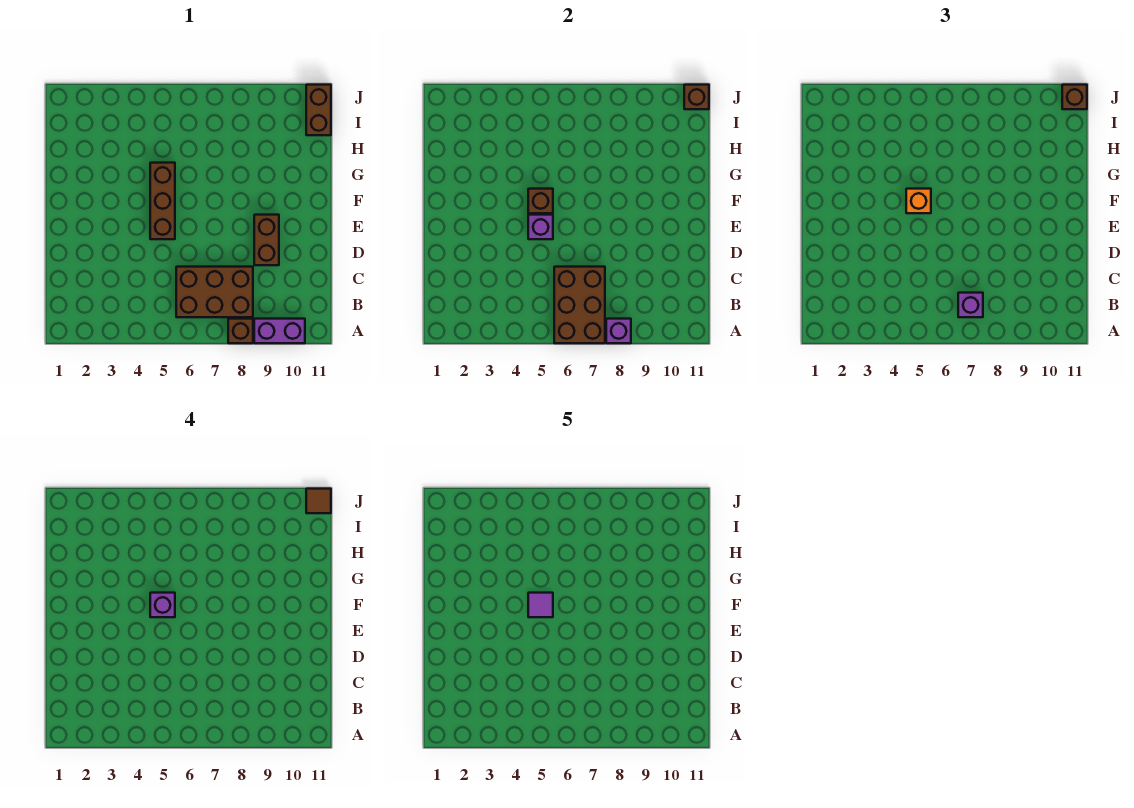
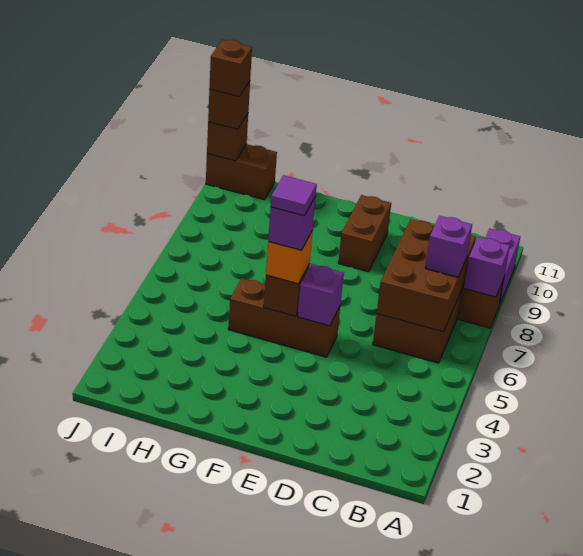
brown 2x3 brick [554,267,605,343] -> brown 2x3 brick turned to [377,219,476,332]
brown 1x2 brick [254,215,279,265] -> brown 1x2 brick turned to [338,195,391,272]
brown 1x1 tile [306,489,331,513] -> brown 1x1 brick [209,40,252,97]

